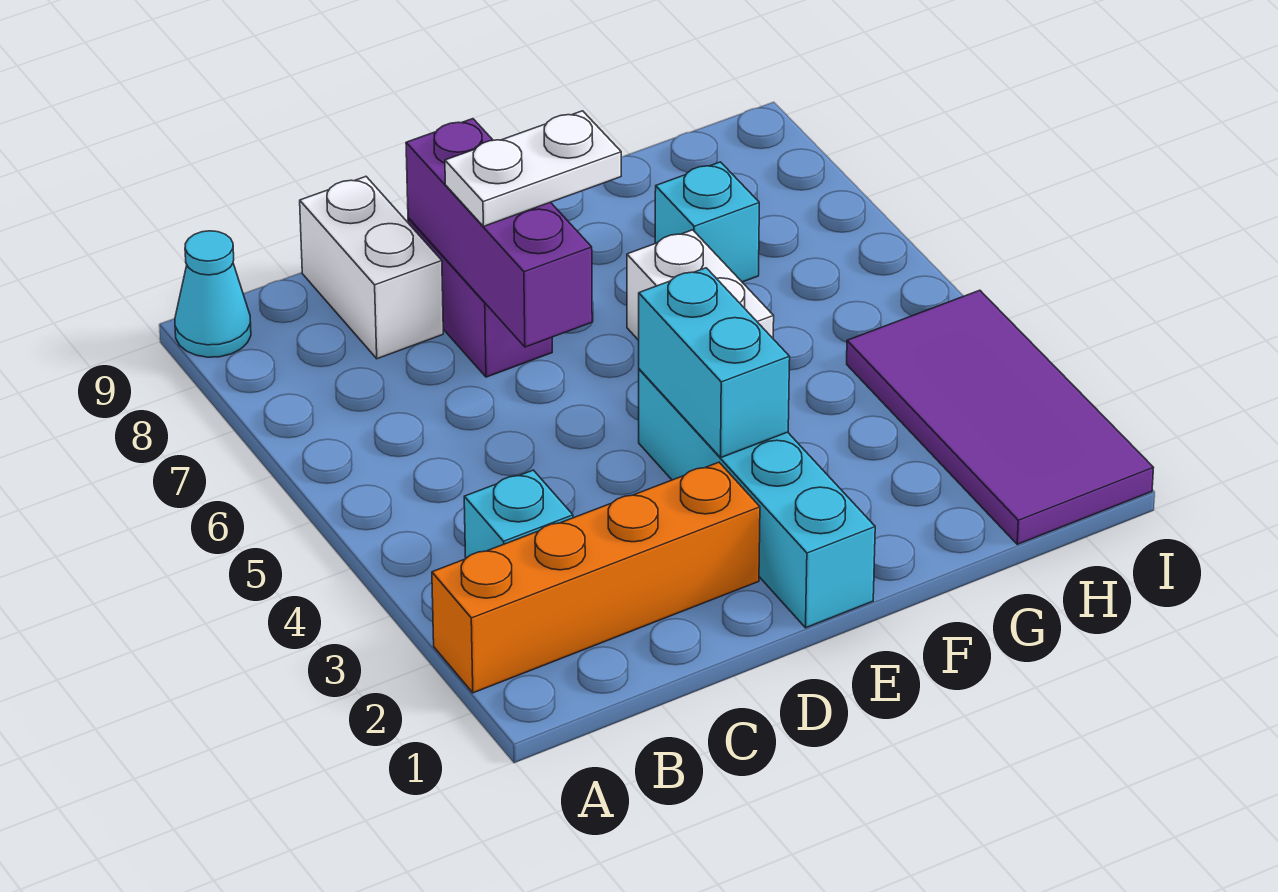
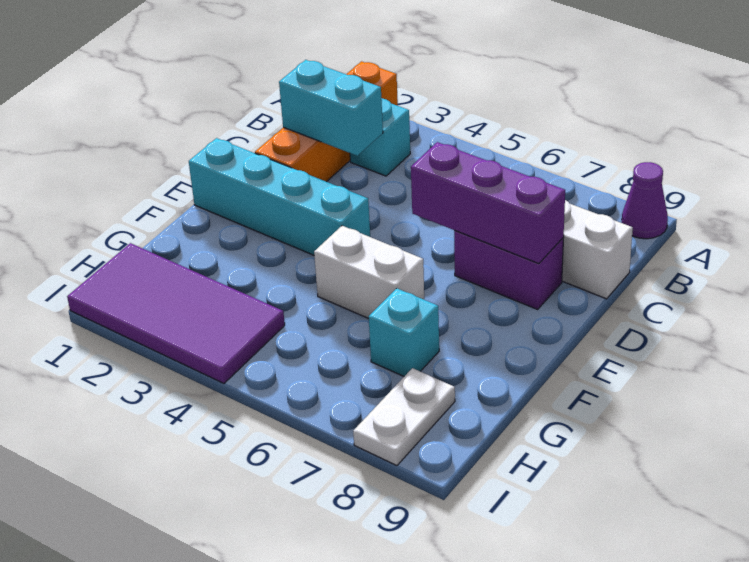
cyan 1x1 cone [175,231,251,357] -> purple 1x1 cone [622,162,668,239]
white 1x2 plate [445,111,621,226] -> white 1x2 plate moved to [353,368,455,466]
cyan 1x2 brick [639,268,790,457] -> cyan 1x2 brick moved to [279,60,383,156]

